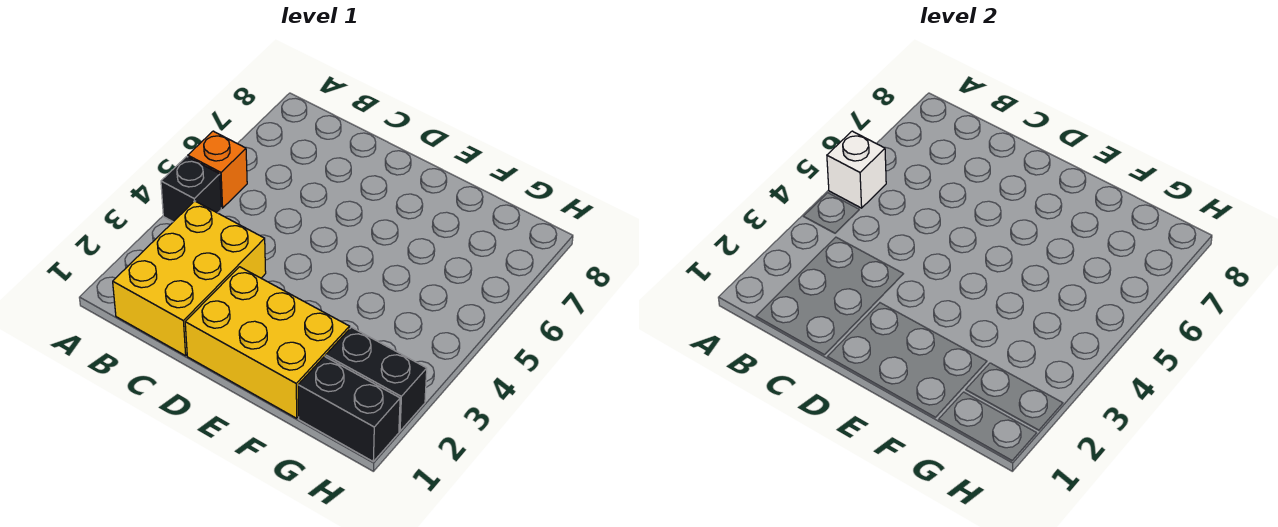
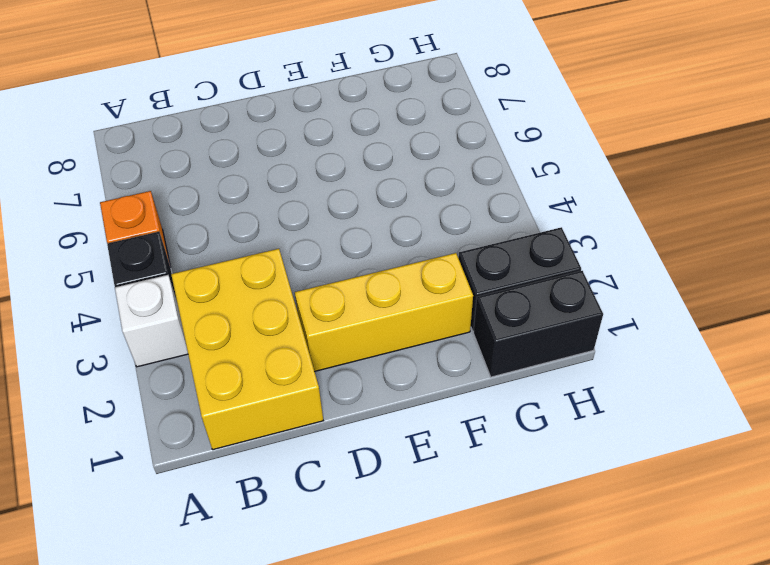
white 1x1 brick [827,131,886,208] -> white 1x1 brick moved to [115,275,188,367]
yellow 2x3 brick [185,267,350,418] -> yellow 1x3 brick [295,253,473,371]

